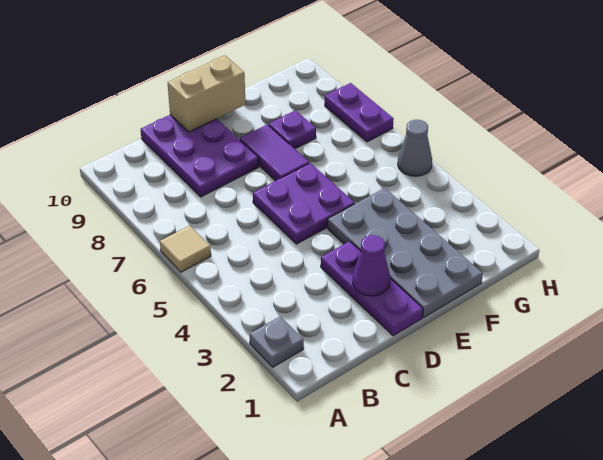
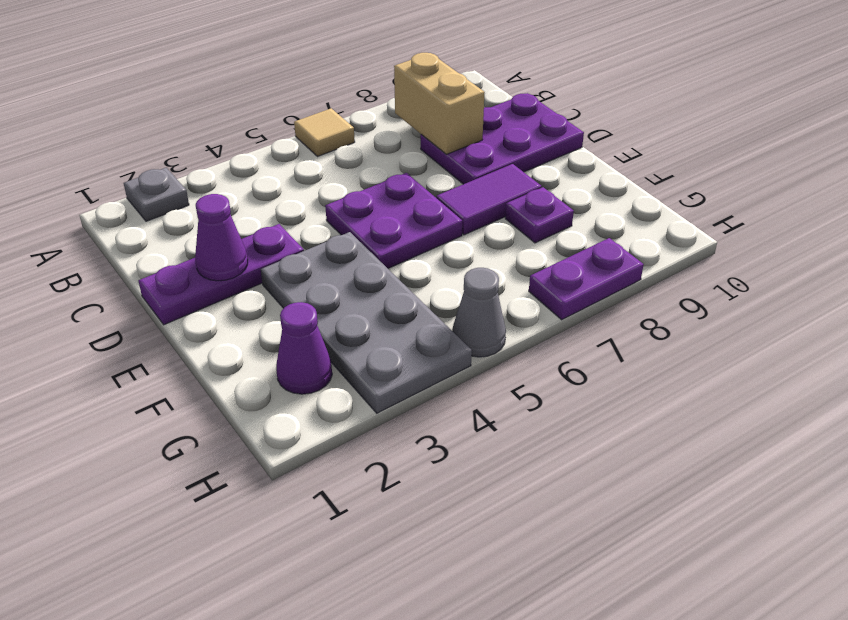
tan 1x2 brick [168,55,246,132] -> tan 1x2 brick moved to [394,53,485,154]
grey 2x4 plate [328,188,483,317] -> grey 2x4 plate turned to [261,232,472,413]
none -> purple 1x1 cone [276,302,332,394]

